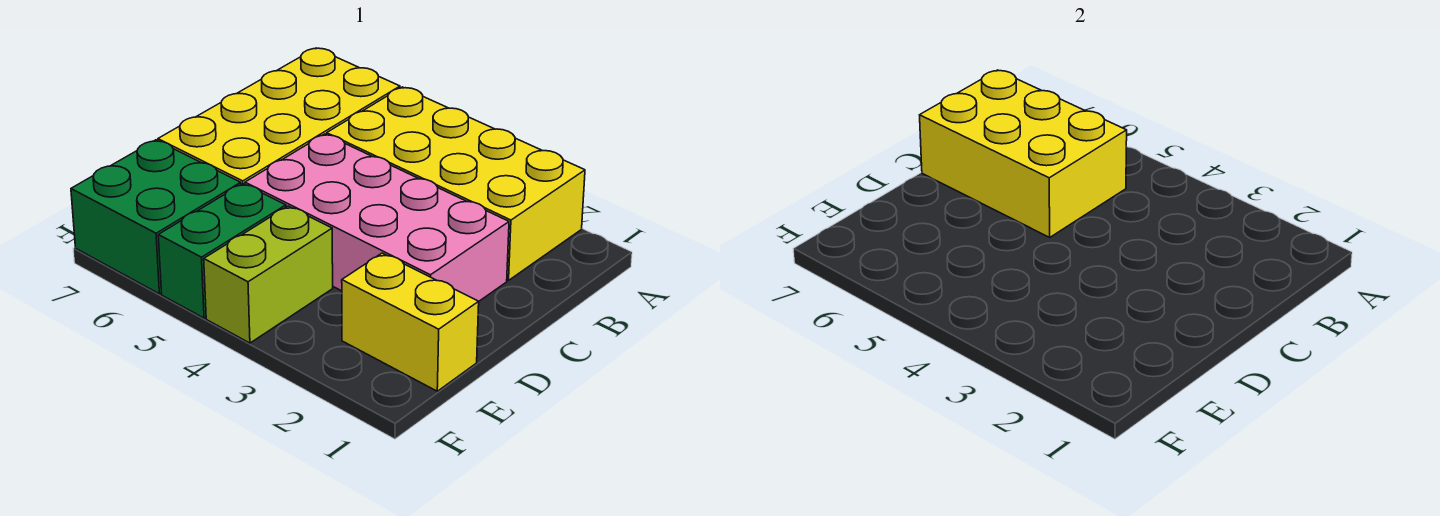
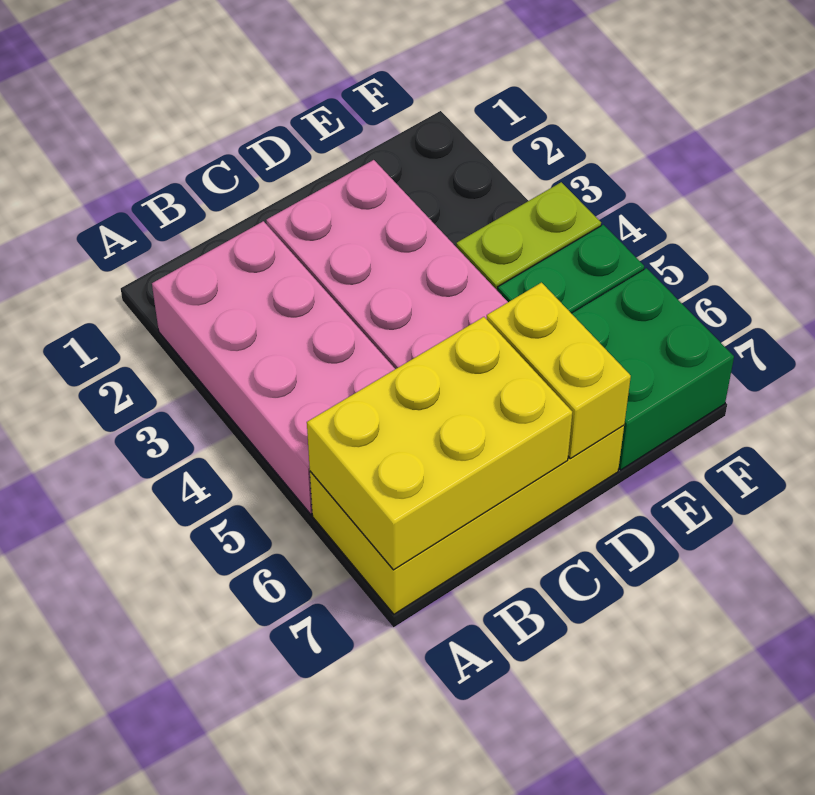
yellow 2x4 brick [327,87,585,280] -> pink 2x4 brick [152,221,395,514]
yellow 2x3 brick [920,70,1127,237] -> yellow 2x3 brick turned to [307,317,572,570]
yellow 1x2 brick [342,253,479,391] -> yellow 1x2 brick moved to [487,283,631,459]

